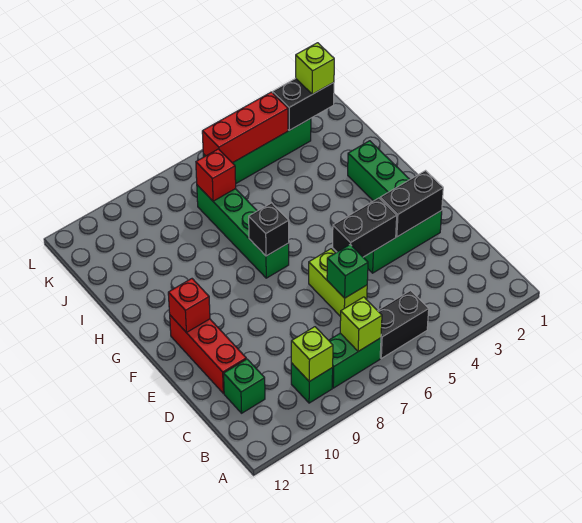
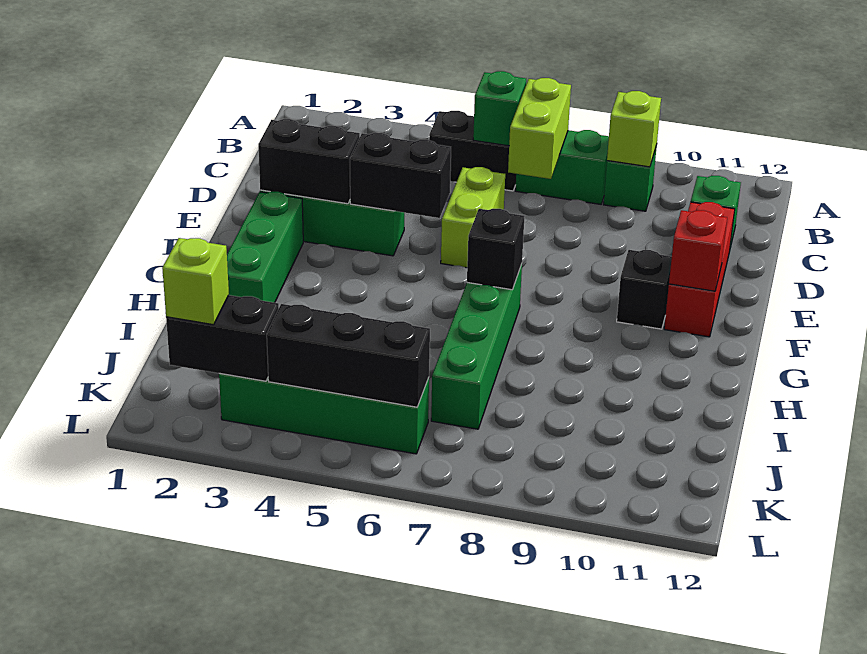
lime 1x1 brick [340,297,382,351] -> lime 1x2 brick [508,78,571,179]
green 1x1 brick [327,245,368,298] -> green 1x1 brick moved to [473,71,526,146]
none -> black 1x1 brick [617,250,672,329]
red 1x1 brick [196,149,236,201] -> none
red 1x3 brick [202,92,288,163] -> black 1x3 brick [267,304,430,407]

